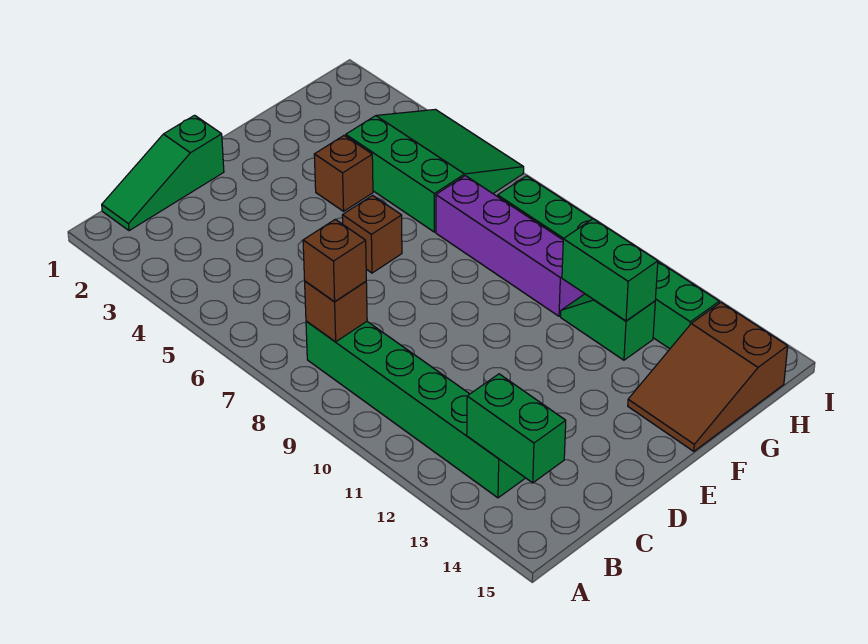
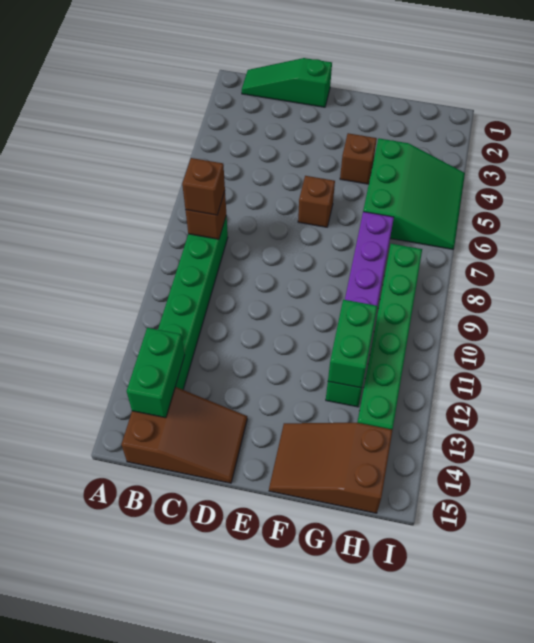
none -> brown 2x3 slope [121,387,247,483]

